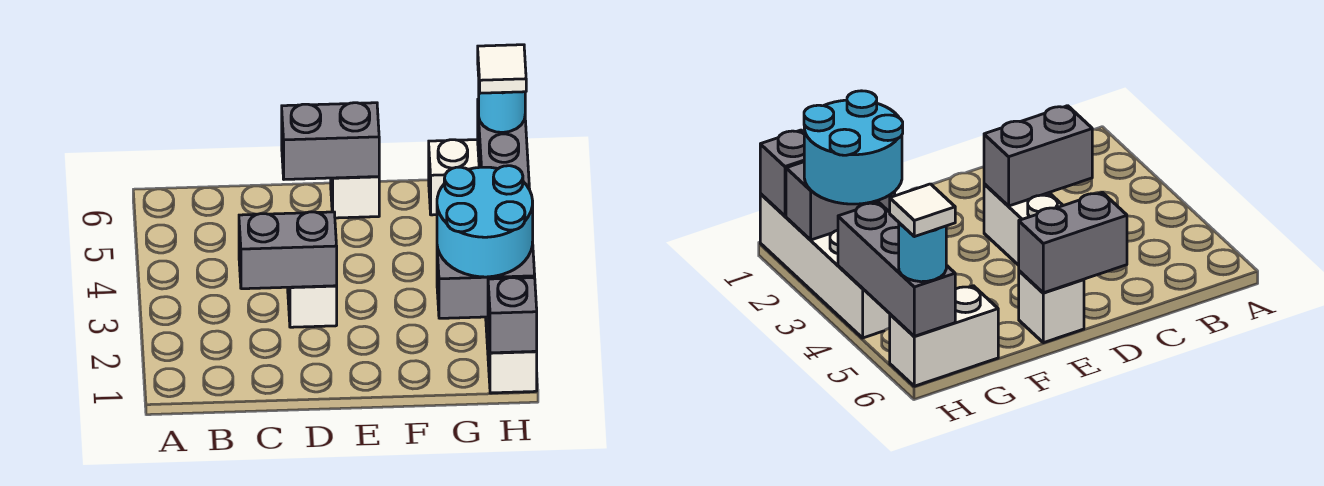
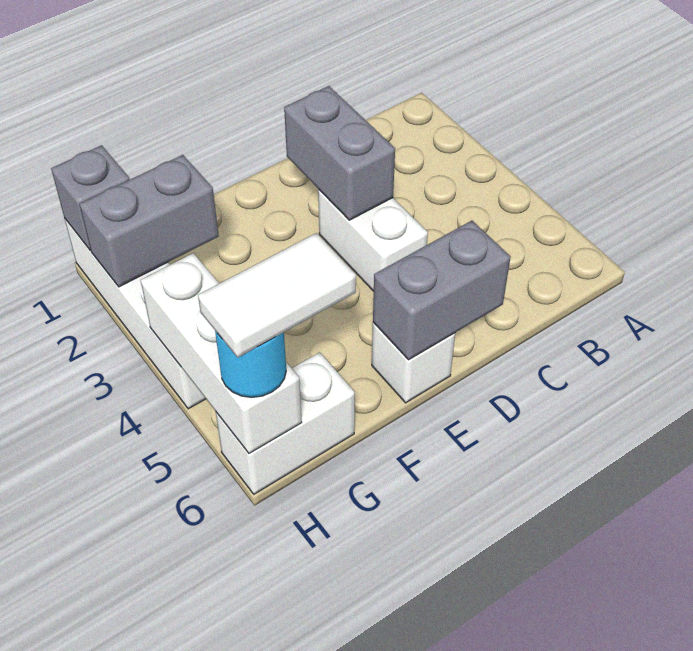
grey 1x2 brick [239,212,337,289] -> grey 1x2 brick turned to [284,86,395,220]
cyan 2x2 round brick [437,166,533,277] -> none
grey 1x3 brick [478,99,530,190] -> white 1x3 brick [141,253,302,453]
white 1x1 tile [478,45,526,93] -> white 1x2 tile [198,233,356,357]

